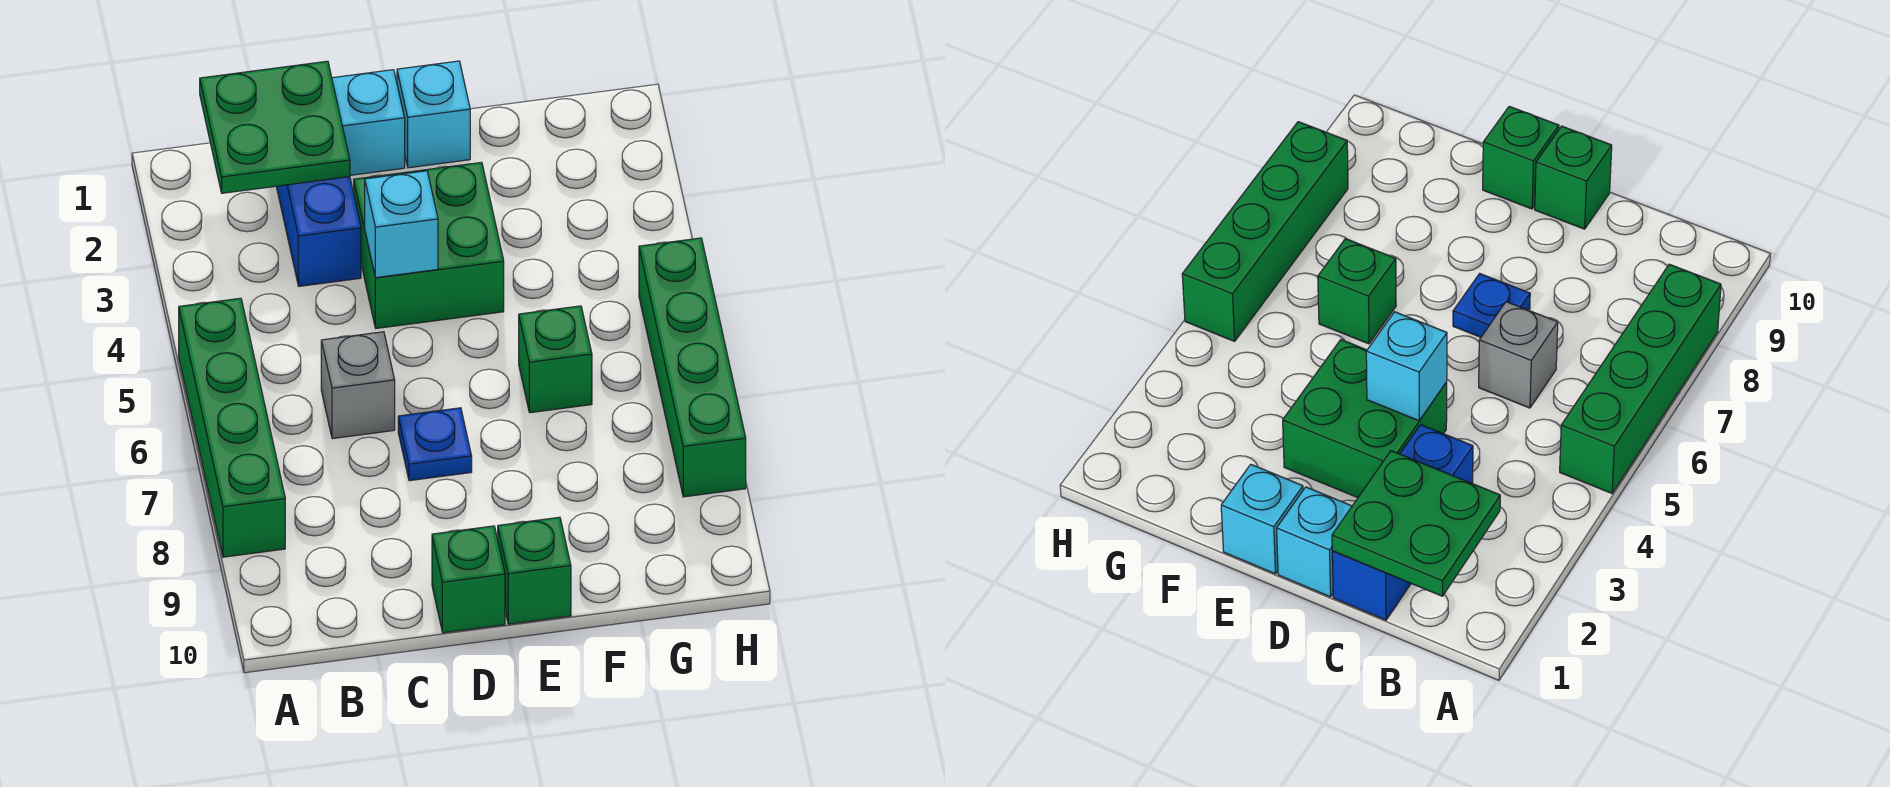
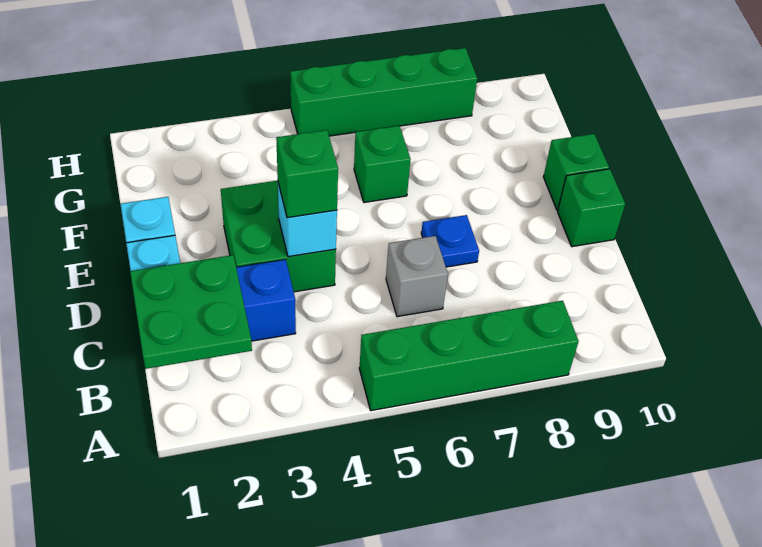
none -> green 1x1 brick [276,130,338,218]

